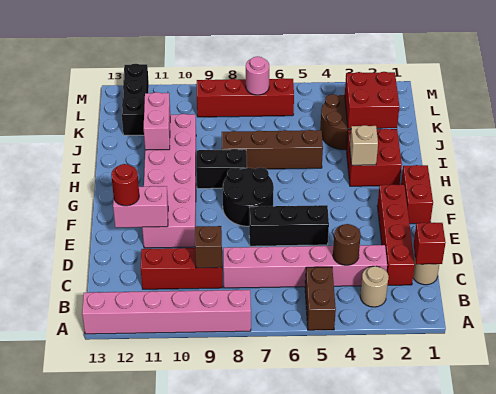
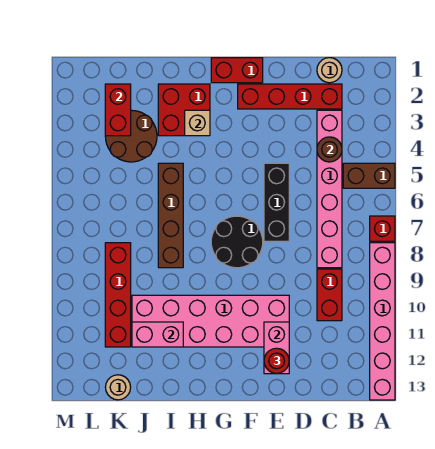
tan 1x1 round brick [360,266,389,307] -> tan 1x1 round brick moved to [105,375,131,400]
red 1x1 brick [414,222,446,264] -> red 1x1 brick moved to [370,216,395,241]
red 1x3 brick [141,248,223,289] -> red 1x2 brick [317,269,342,321]
brown 1x1 brick [195,226,222,268] -> none
black 1x2 brick [196,149,247,189] -> none
red 2x2 brick [345,72,399,129] -> red 1x2 brick [105,84,131,136]
black 1x3 brick [122,64,149,135] -> none
red 1x4 brick [197,78,294,117] -> red 1x4 brick moved to [105,243,131,347]
pink 1x1 round brick [246,56,269,95] -> none

